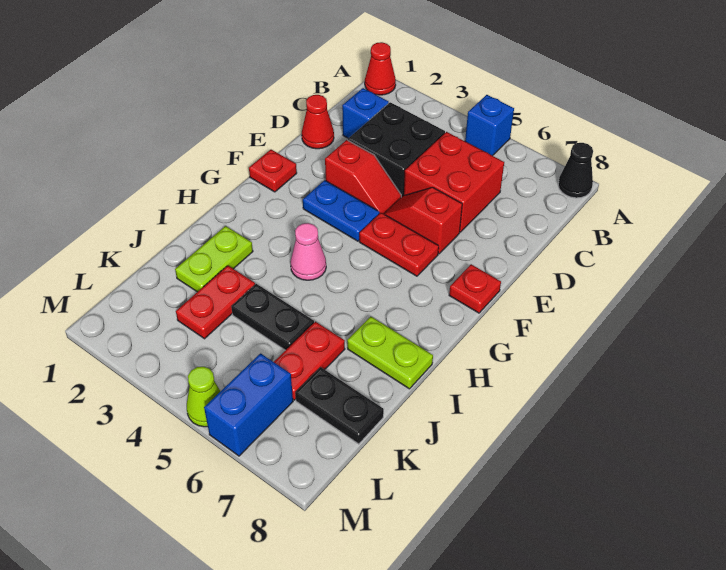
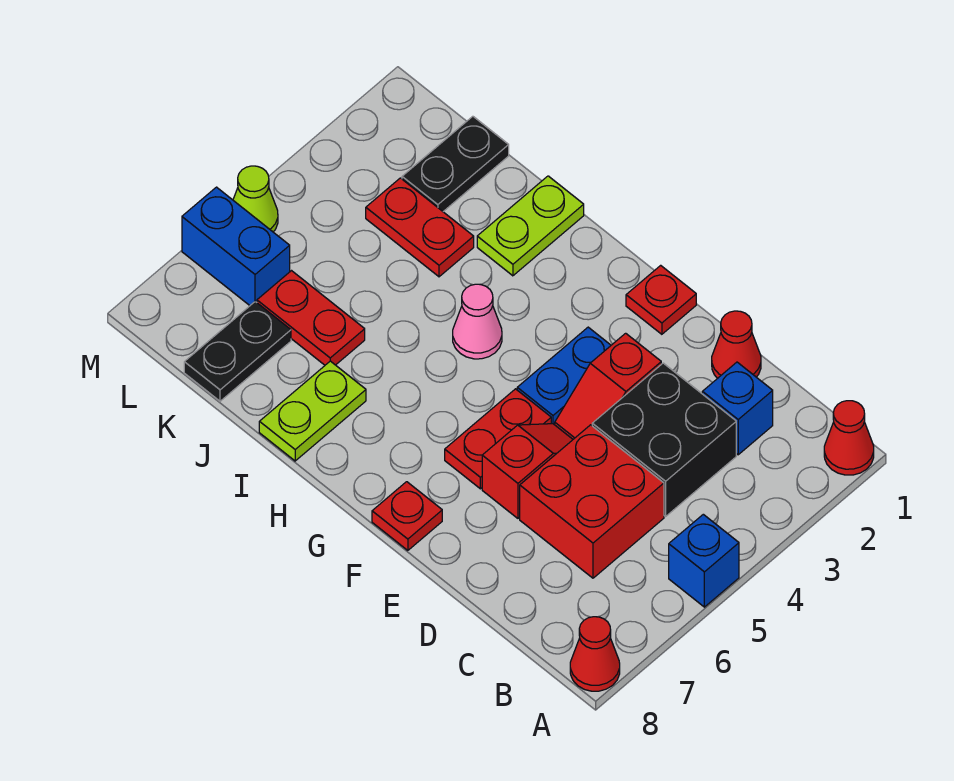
black 1x1 cone [558,143,593,198] -> red 1x1 cone [570,617,620,691]
lime 1x2 plate [175,226,253,292] -> lime 1x2 plate turned to [477,176,584,276]
black 1x2 plate [231,284,314,350] -> black 1x2 plate moved to [402,116,509,211]

